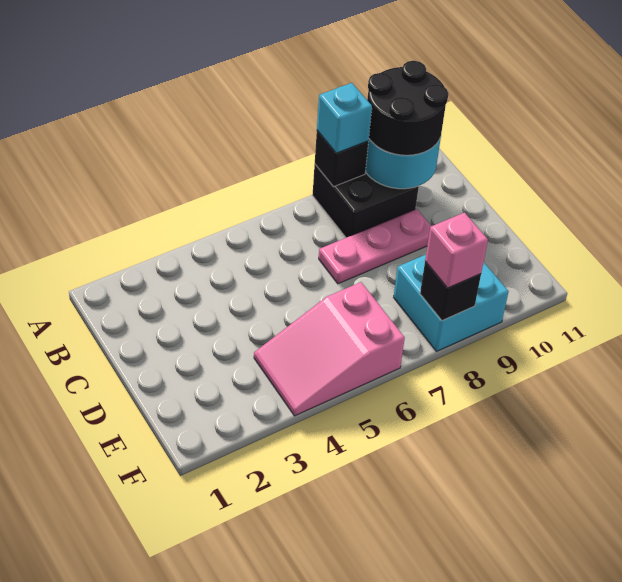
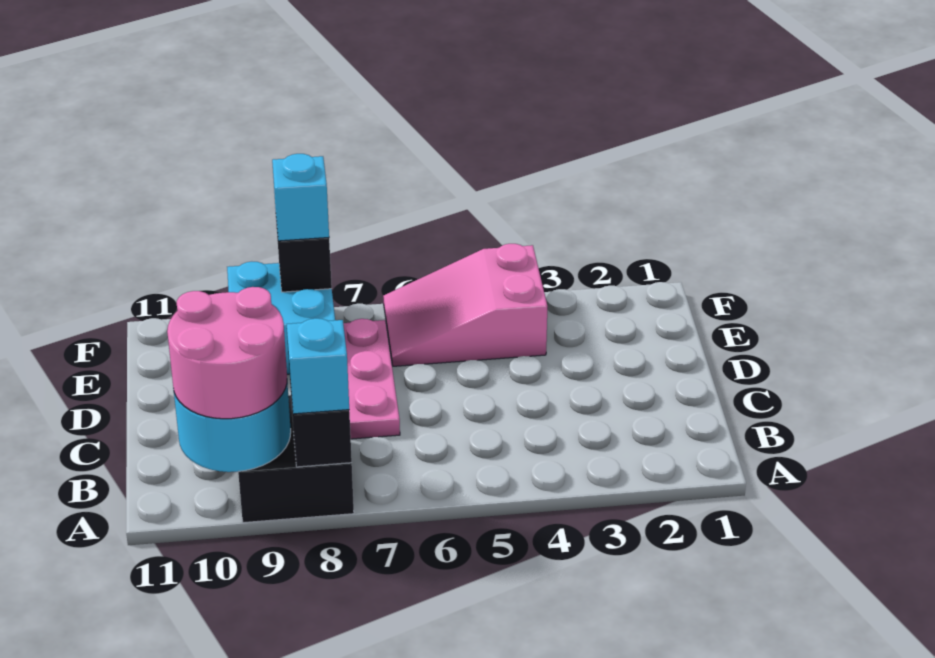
black 2x2 round brick [367,61,448,155] -> pink 2x2 round brick [167,287,287,419]
pink 1x3 plate [319,209,431,284] -> pink 1x3 plate turned to [343,319,400,439]
pink 2x3 slope [254,282,405,416] -> pink 2x3 slope turned to [383,244,547,366]
pink 1x1 brick [425,213,488,288] -> cyan 1x1 brick [272,154,329,241]

